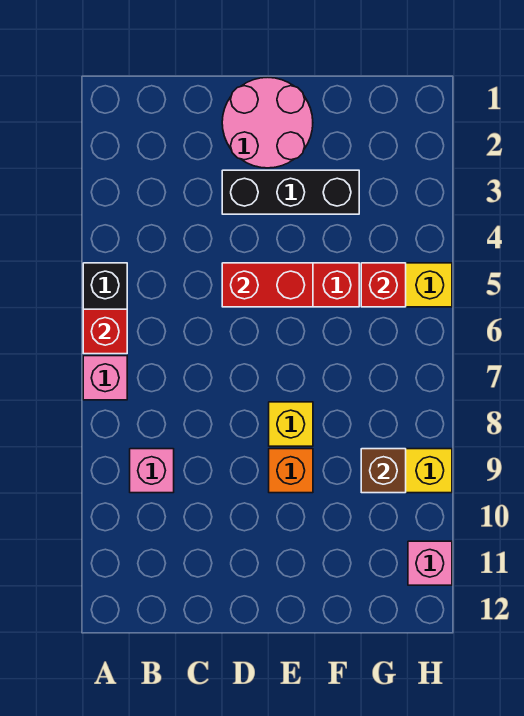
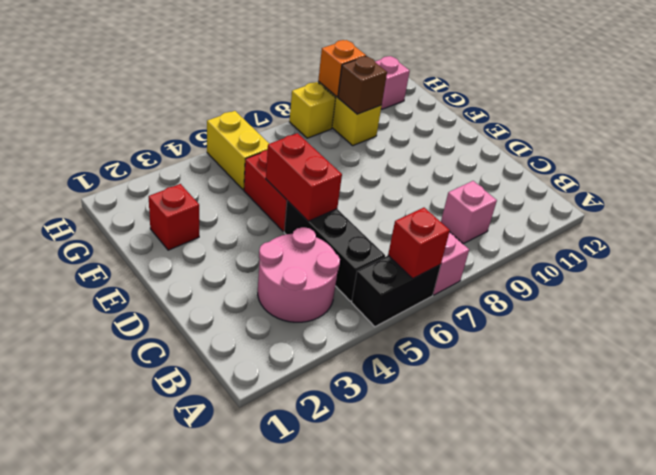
pink 2x2 round brick [222,77,313,168] -> pink 2x2 round brick moved to [258,227,340,322]
black 1x3 brick [222,170,359,214] -> black 1x3 brick moved to [284,201,385,301]
yellow 1x1 brick [269,402,313,446] -> yellow 1x1 brick moved to [289,82,336,138]
orange 1x1 brick [269,449,313,493] -> orange 1x1 brick moved to [318,40,366,97]
red 1x1 brick [361,263,406,307] -> red 1x1 brick moved to [149,184,199,250]

